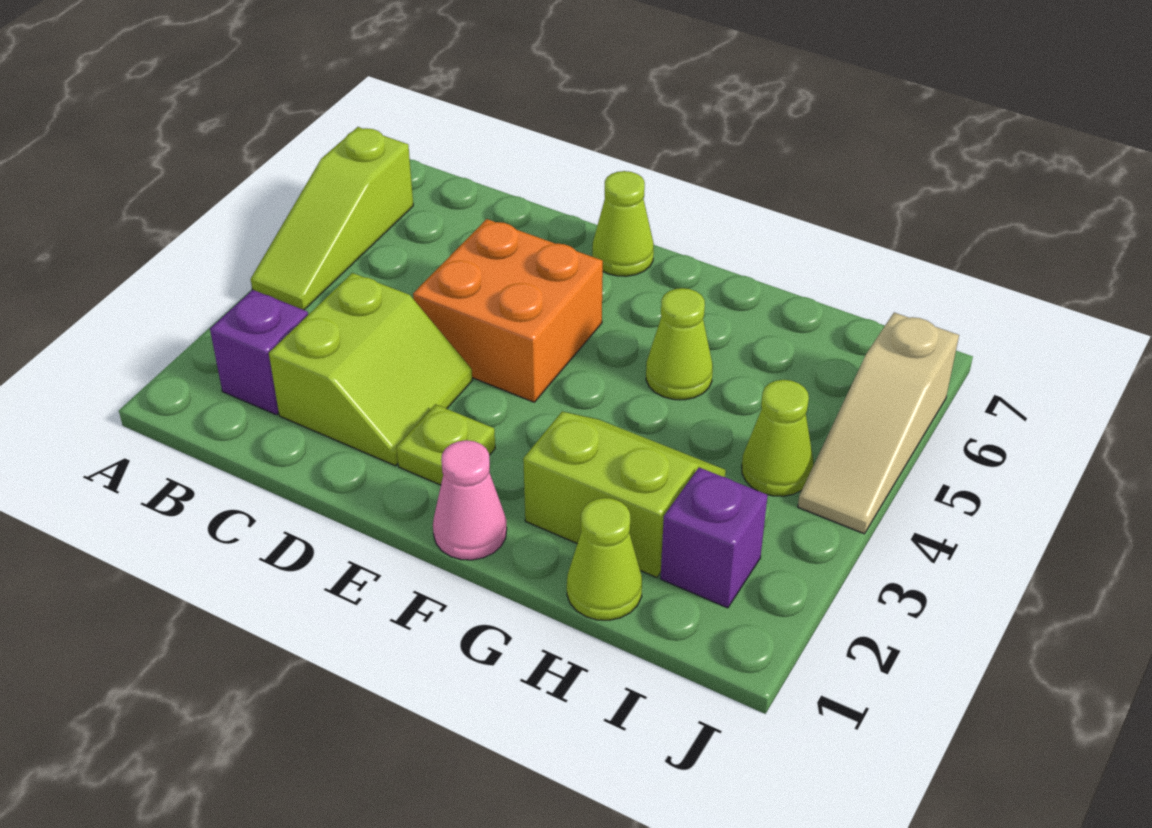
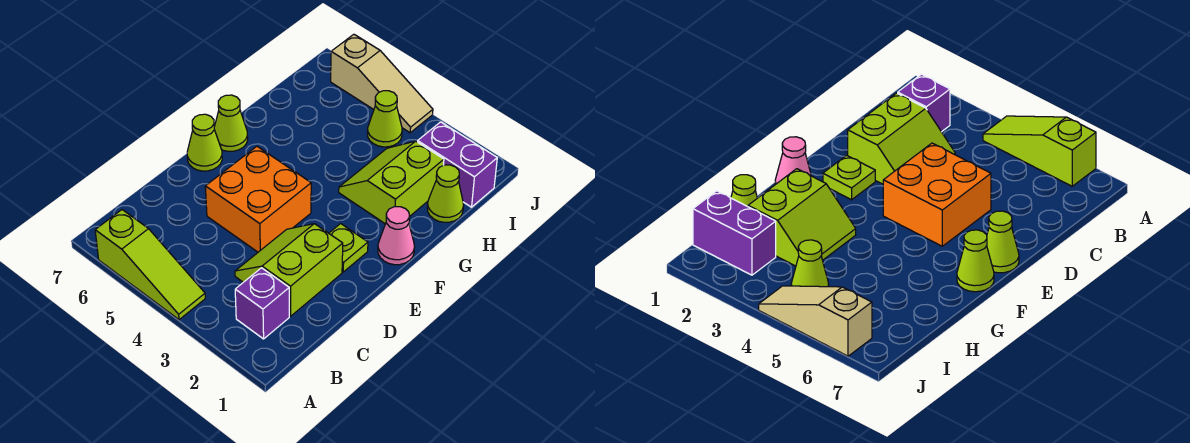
lime 2x2 slope [269,273,472,466] -> lime 2x2 slope turned to [235,224,343,316]
lime 1x1 cone [646,288,713,400] -> lime 1x1 cone moved to [214,95,248,151]
purple 1x1 brick [660,468,768,608] -> purple 1x2 brick [418,122,497,207]

